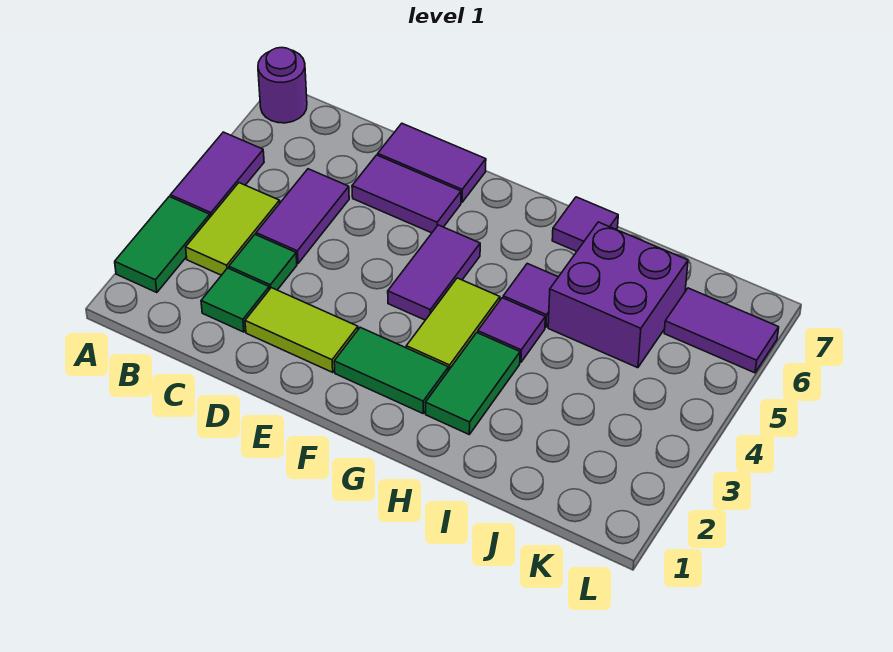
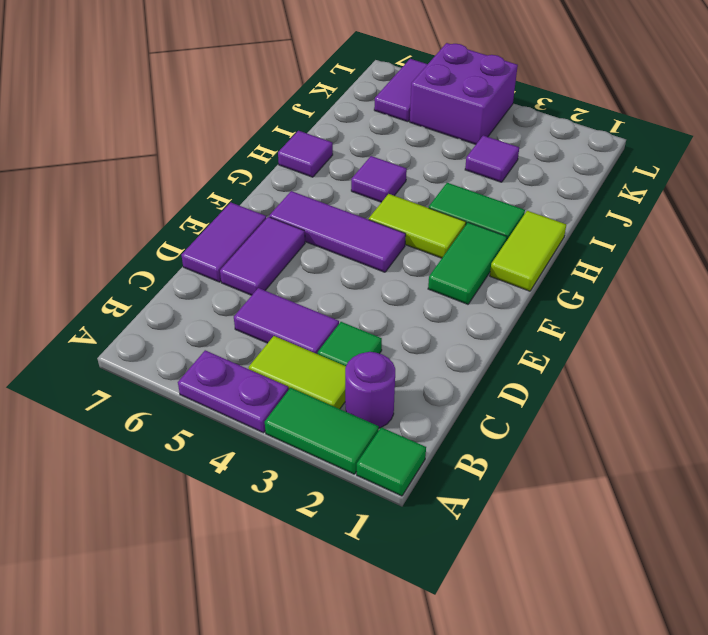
purple 1x2 tile [171,132,264,217] -> purple 1x2 plate [178,350,289,433]
purple 1x1 round brick [258,48,307,123] -> purple 1x1 round brick moved to [345,352,395,428]
green 1x1 tile [201,268,269,332] -> green 1x1 tile moved to [357,427,426,496]
lime 1x2 tile [245,288,358,372] -> lime 1x2 tile moved to [490,211,566,291]
purple 1x2 tile [388,225,480,320] -> purple 1x3 tile [269,191,406,272]
purple 1x1 tile [478,298,545,362] -> purple 1x1 tile moved to [465,135,519,182]
purple 2x2 brick [548,222,688,368] -> purple 2x2 brick moved to [410,43,518,144]

